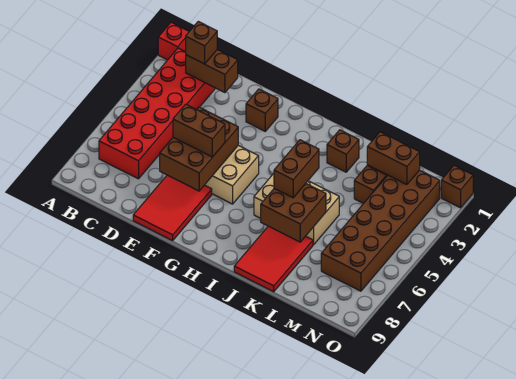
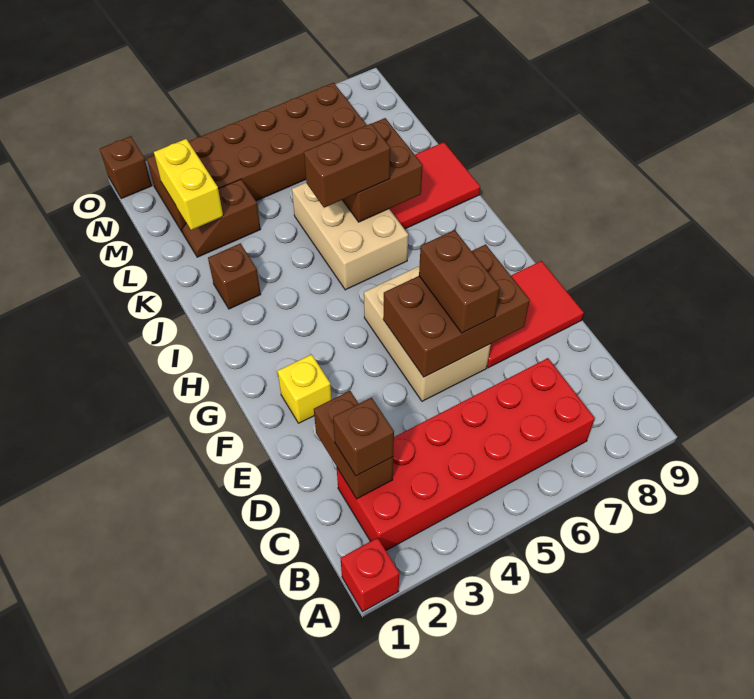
brown 1x1 brick [246,89,278,131] -> yellow 1x1 brick [278,354,331,423]
brown 1x2 brick [367,132,420,185] -> yellow 1x2 brick [154,139,223,230]

